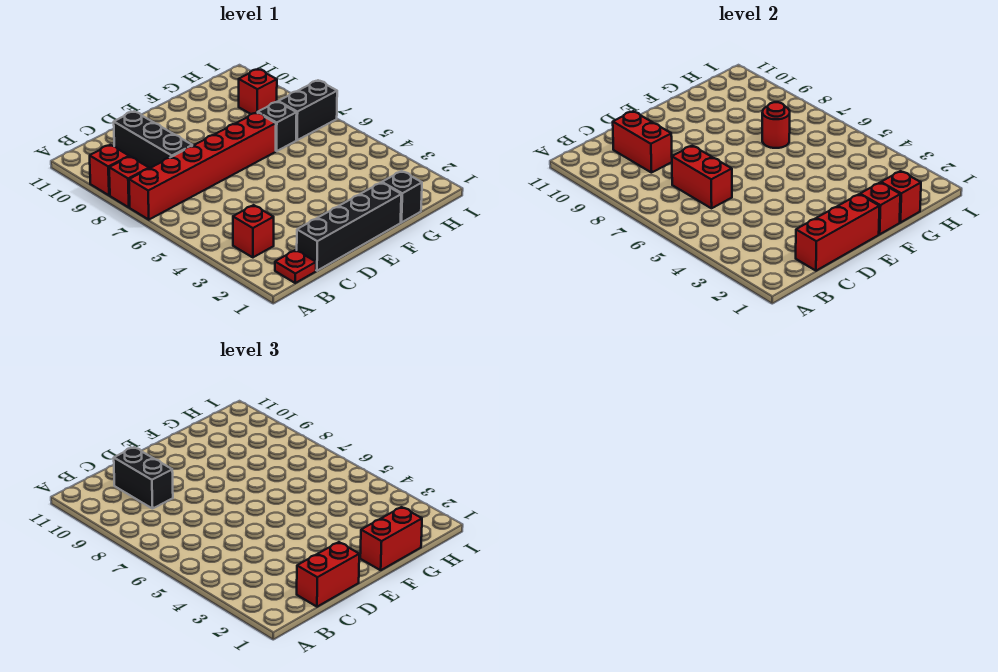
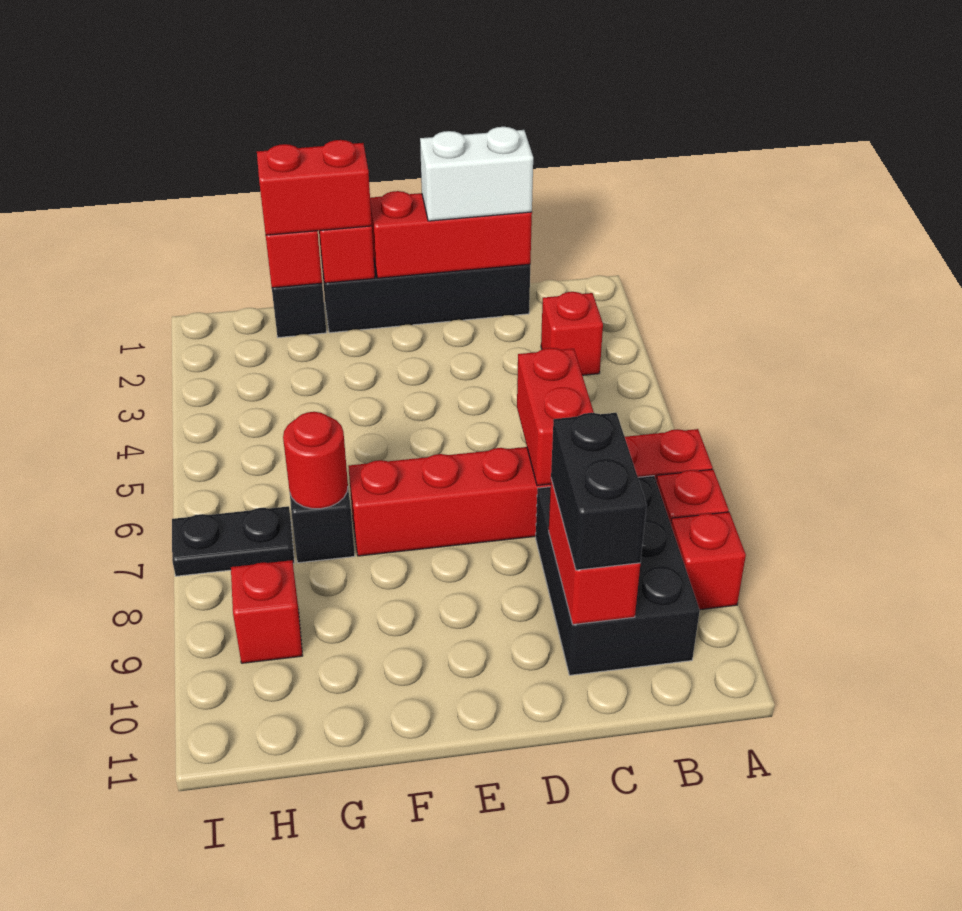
red 1x1 plate [275,250,316,283] -> none
red 1x2 brick [297,542,359,607] -> white 1x2 brick [420,127,533,221]
black 1x3 brick [114,111,192,168] -> black 2x3 brick [536,476,700,675]
black 1x2 brick [278,80,337,140] -> black 1x2 plate [172,506,294,576]

